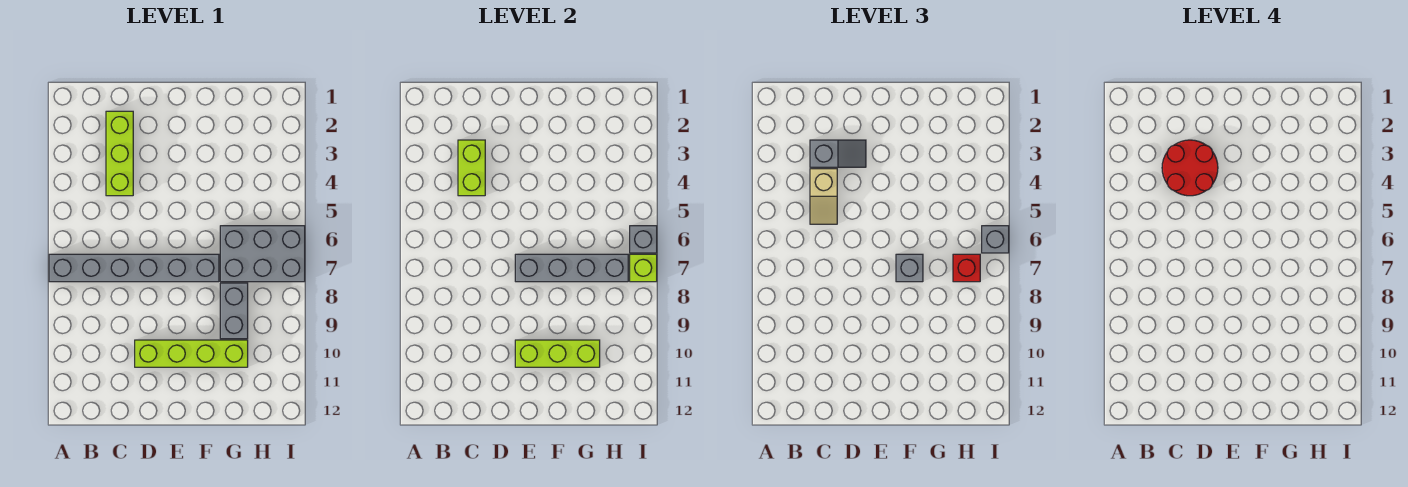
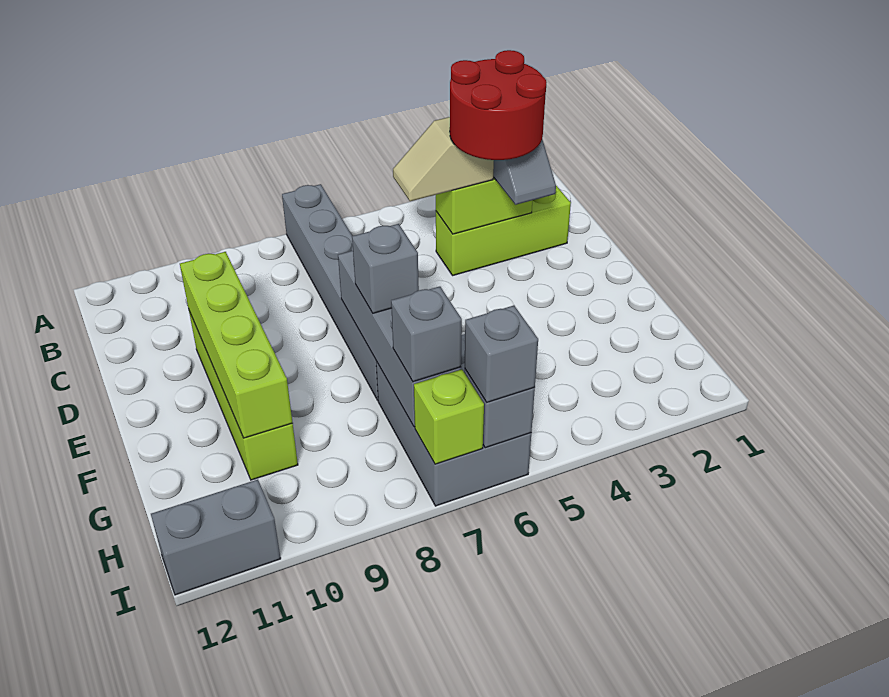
lime 1x3 brick [515,340,600,367] -> lime 1x4 brick [180,252,293,438]
grey 1x2 brick [220,283,248,339] -> grey 1x2 brick moved to [151,480,281,595]
red 1x1 brick [953,254,980,282] -> grey 1x1 brick [391,287,462,382]

